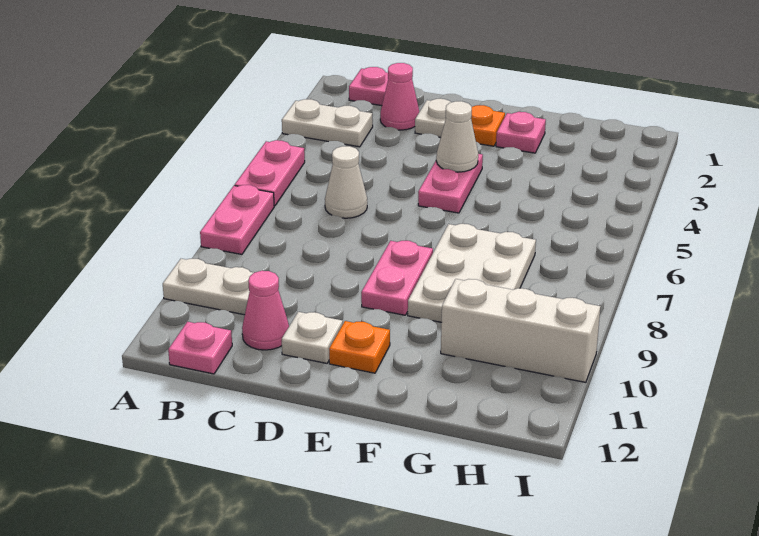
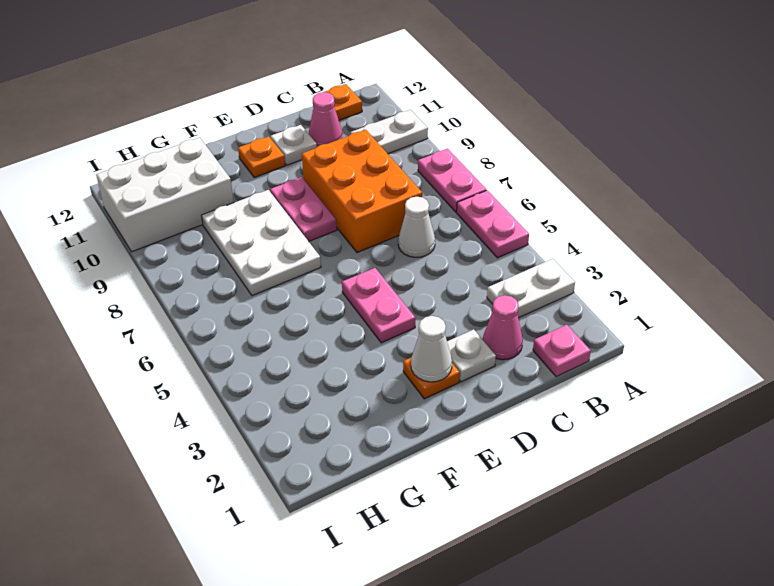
pink 1x1 plate [168,322,232,374] -> orange 1x1 plate [325,84,362,120]
none -> orange 2x3 brick [302,130,422,253]
white 1x1 cone [436,101,478,172] -> white 1x1 cone moved to [411,316,452,382]
pink 1x1 plate [496,112,546,153] -> none
white 1x3 brick [441,279,600,382] -> white 2x3 brick [96,137,234,252]

